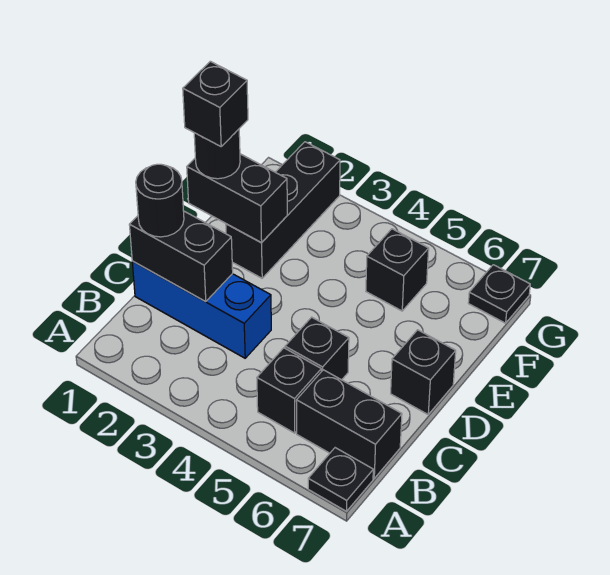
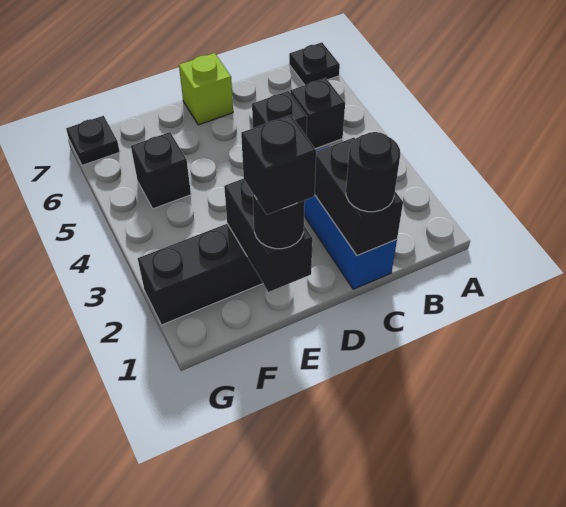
black 1x2 brick [296,370,402,478] -> none
black 1x1 brick [391,330,456,414] -> lime 1x1 brick [179,53,233,125]

